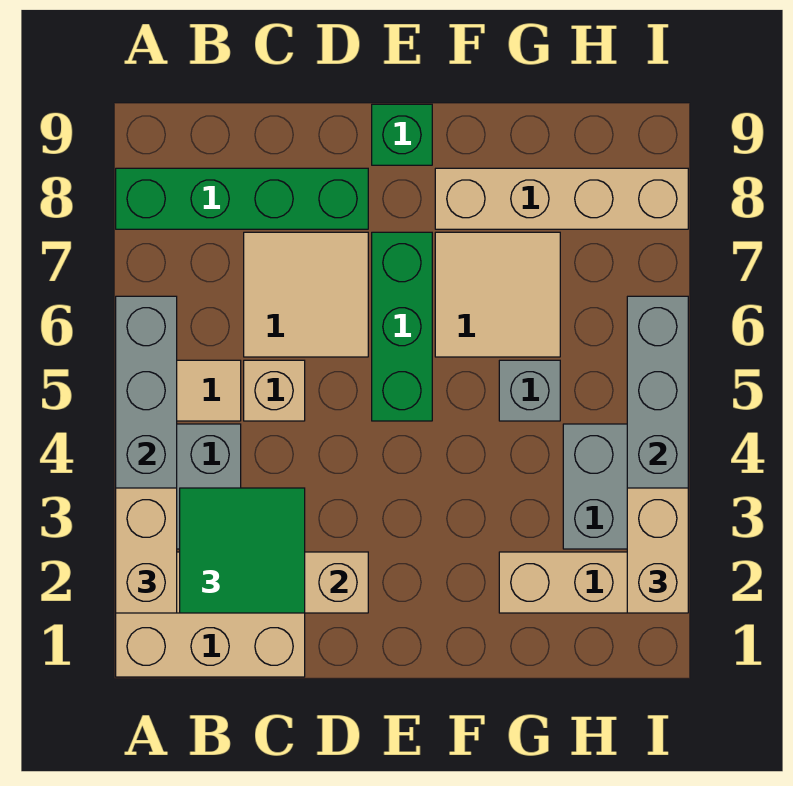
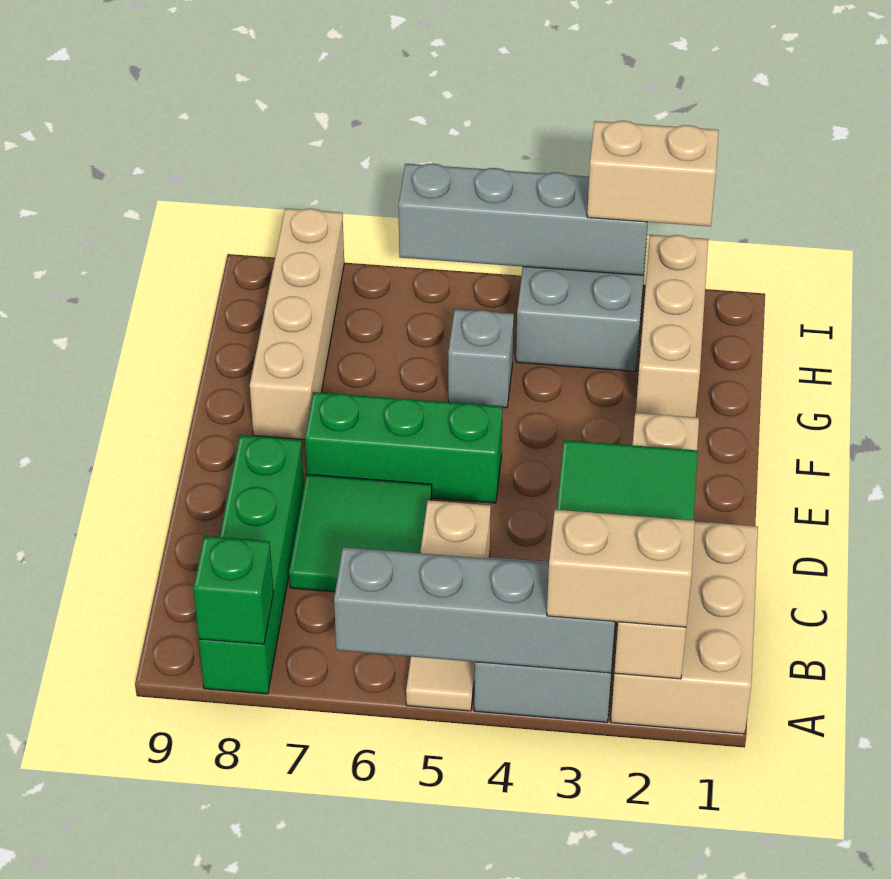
tan 2x2 tile [244,232,368,357] -> green 2x2 tile [289,474,432,592]
green 1x1 brick [372,104,432,165] -> green 1x1 brick moved to [193,536,273,644]
tan 2x2 tile [435,232,560,357] -> none

